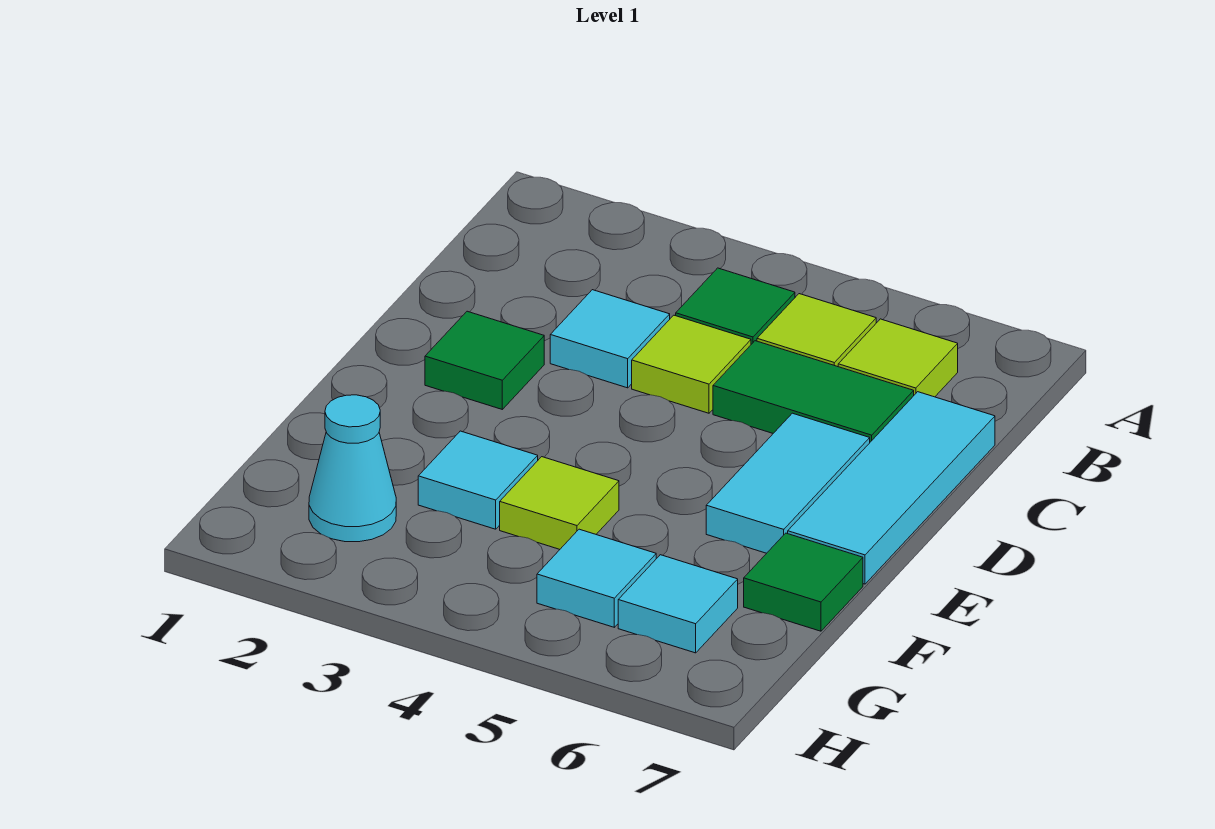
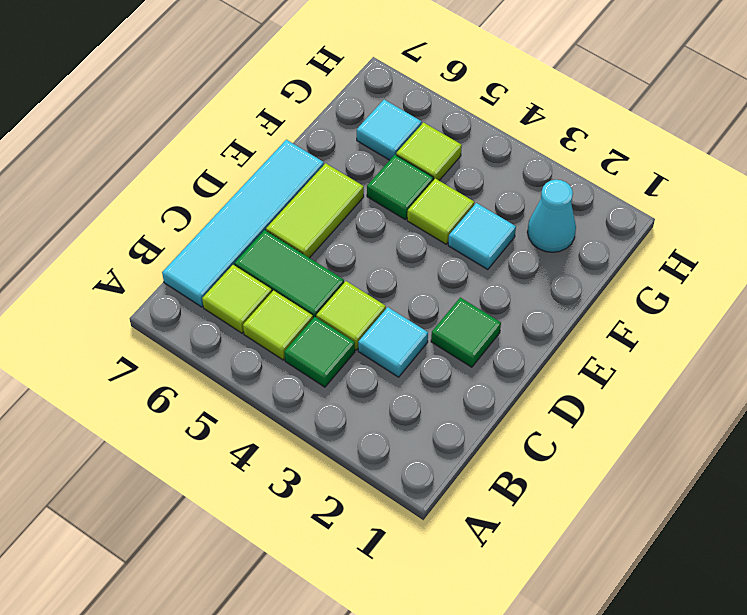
cyan 1x3 tile [788,392,995,584] -> cyan 1x4 tile [162,140,324,307]
cyan 1x2 tile [706,413,870,553] -> lime 1x2 tile [266,163,364,258]
green 1x1 tile [744,533,863,631] -> green 1x1 tile moved to [367,155,433,219]
cyan 1x1 tile [537,529,656,627] -> lime 1x1 tile [396,123,462,181]

